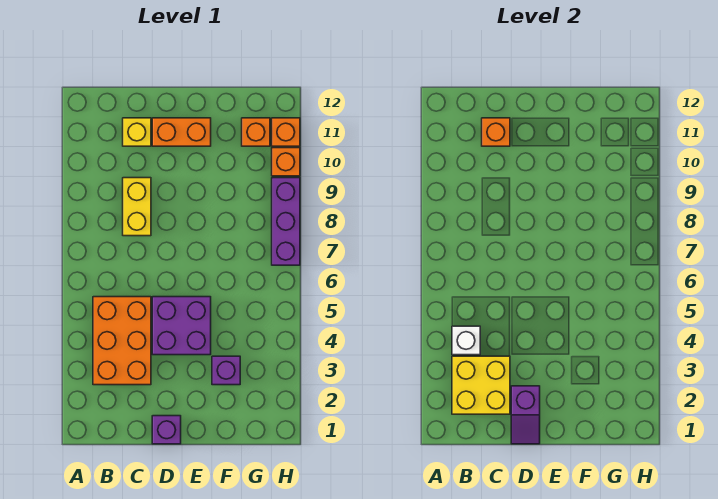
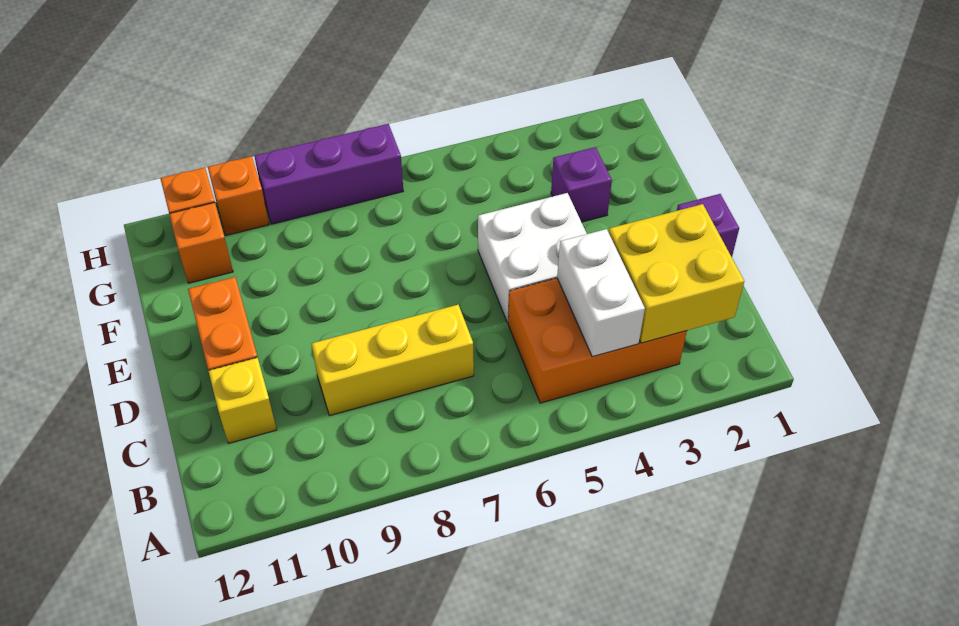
white 1x1 brick [452,326,480,355] -> white 1x2 brick [557,229,645,357]
yellow 1x2 brick [123,178,151,236] -> yellow 1x3 brick [312,305,474,416]
orange 1x1 brick [482,118,510,146] -> none
purple 1x2 slope [511,386,540,444] -> none
purple 2x2 brick [152,297,211,355] -> white 2x2 brick [478,193,587,323]

